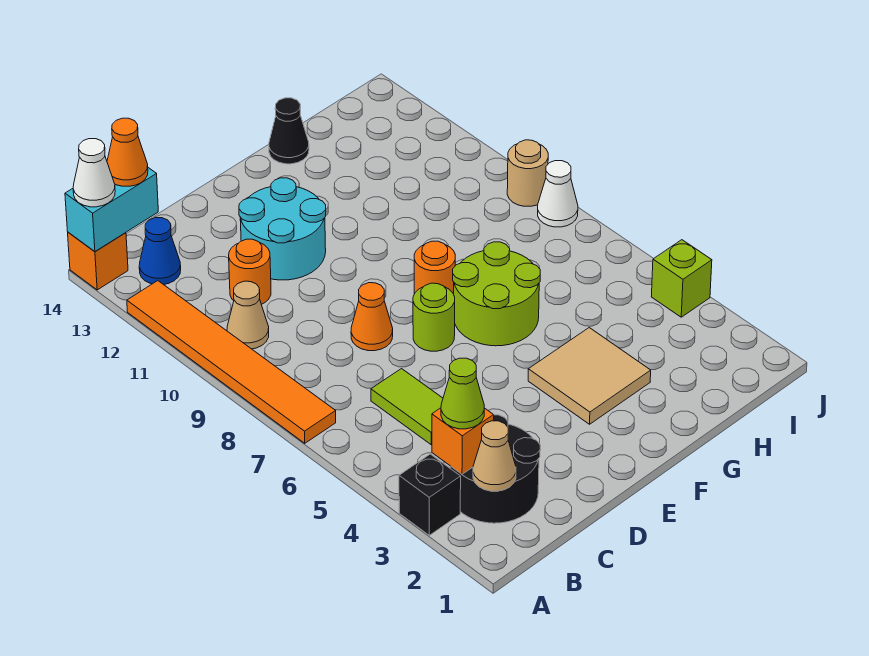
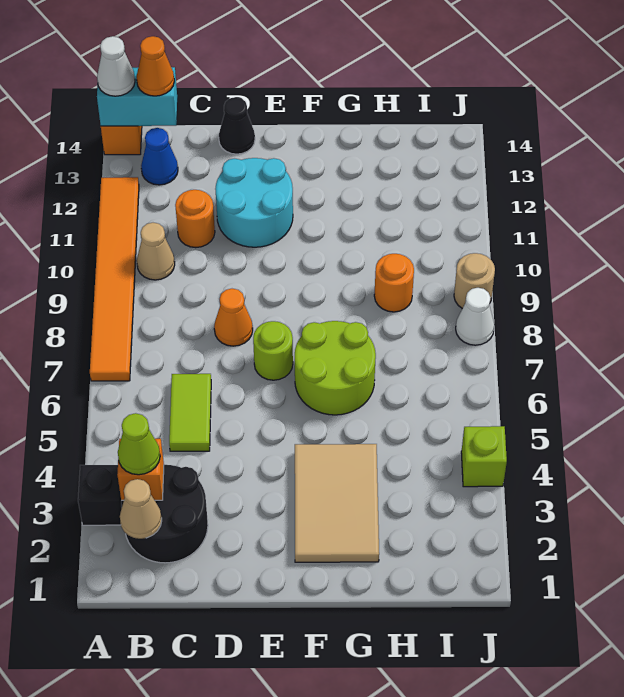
tan 2x2 tile [528,328,651,424] -> tan 2x3 tile [295,444,379,562]
orange 1x1 round brick [414,241,455,294] -> orange 1x1 round brick moved to [374,254,414,312]
black 1x1 cone [269,98,309,164] -> black 1x1 cone moved to [219,97,255,154]

